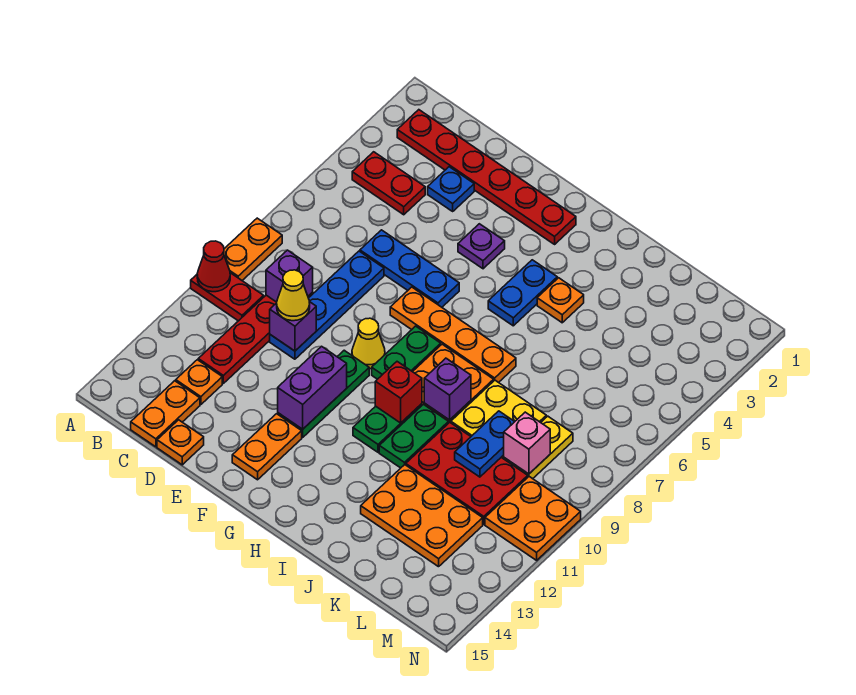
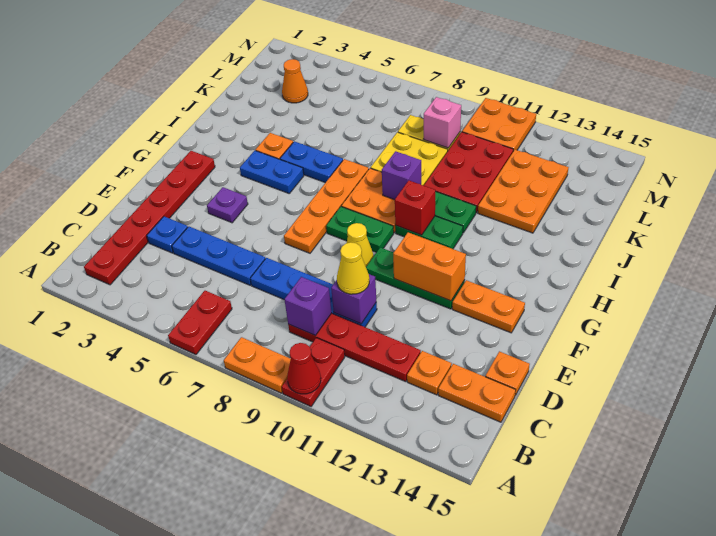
red 1x2 plate [352,152,425,215] -> red 1x2 plate moved to [168,291,232,355]
blue 1x3 plate [360,230,459,307] -> blue 1x3 plate turned to [172,227,265,285]
purple 1x2 brick [278,346,347,429] -> orange 1x2 brick [393,232,466,301]
blue 1x2 plate [455,411,514,477] -> blue 1x2 plate moved to [280,141,343,183]
none -> orange 1x1 cone [282,59,308,103]

